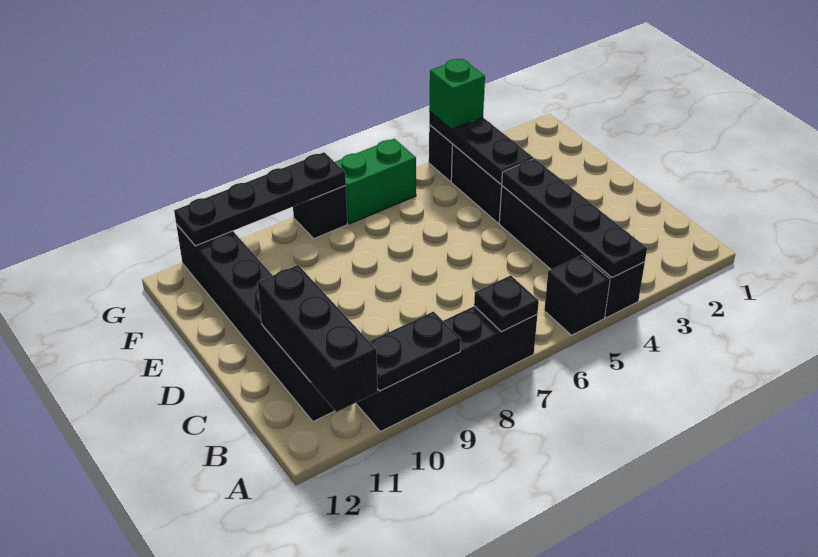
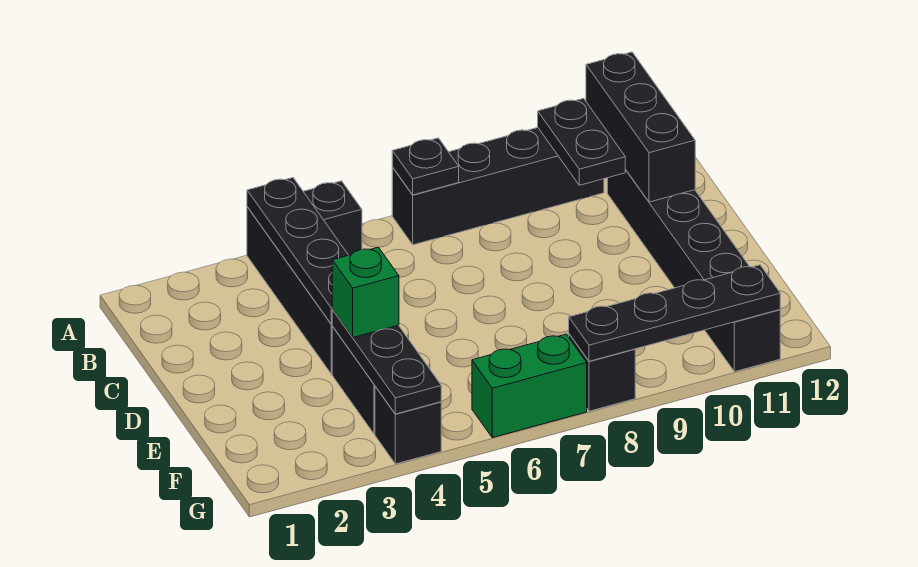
black 1x2 plate [369,312,461,391] -> black 1x2 plate turned to [538,98,625,185]
green 1x1 brick [429,59,485,129] -> green 1x1 brick moved to [332,247,399,337]

